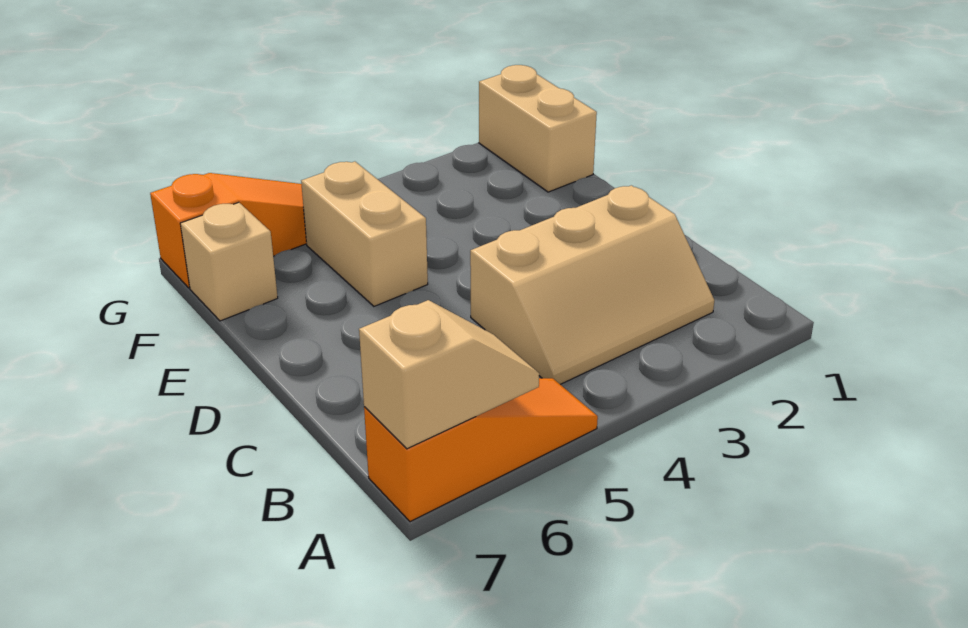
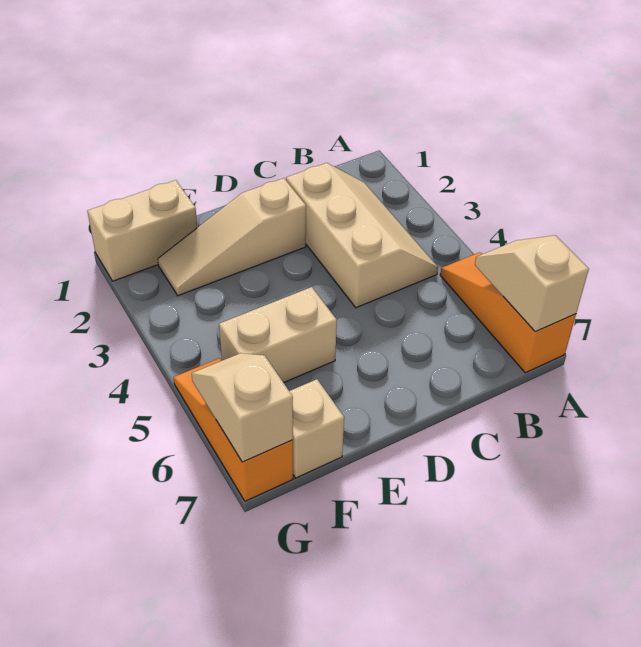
none -> tan 1x3 slope [158,178,306,296]
none -> tan 1x2 slope [192,353,293,462]

